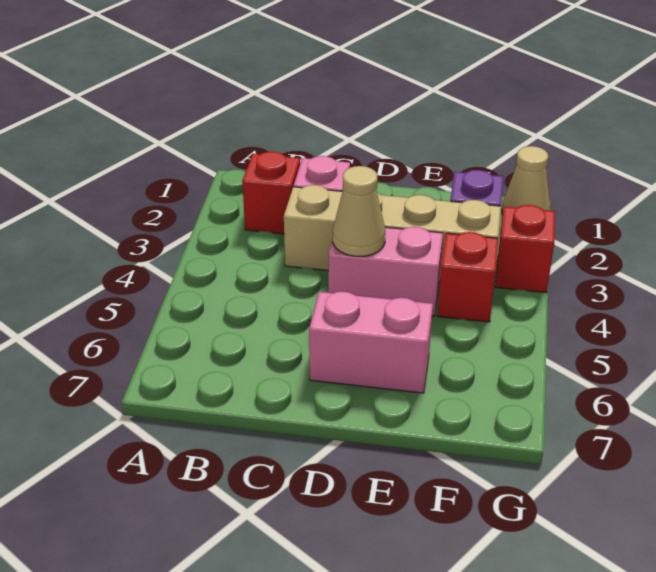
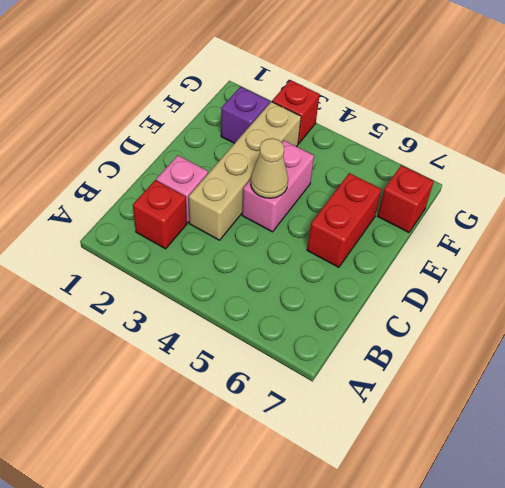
pink 1x2 brick [309,292,433,393] -> red 1x2 brick [307,173,381,267]
red 1x1 brick [437,232,498,322] -> red 1x1 brick moved to [378,165,434,232]
tan 1x1 cone [502,146,550,215] -> none

